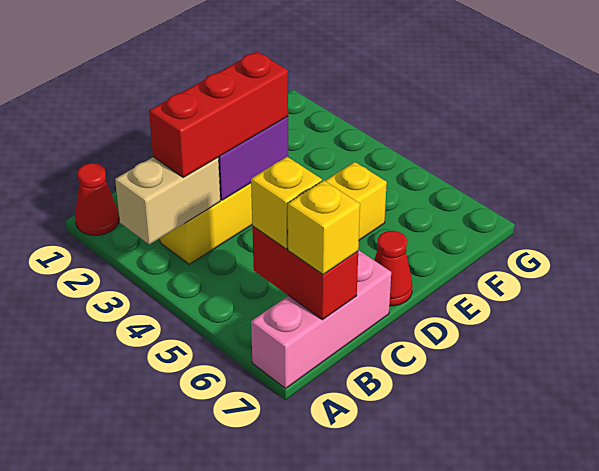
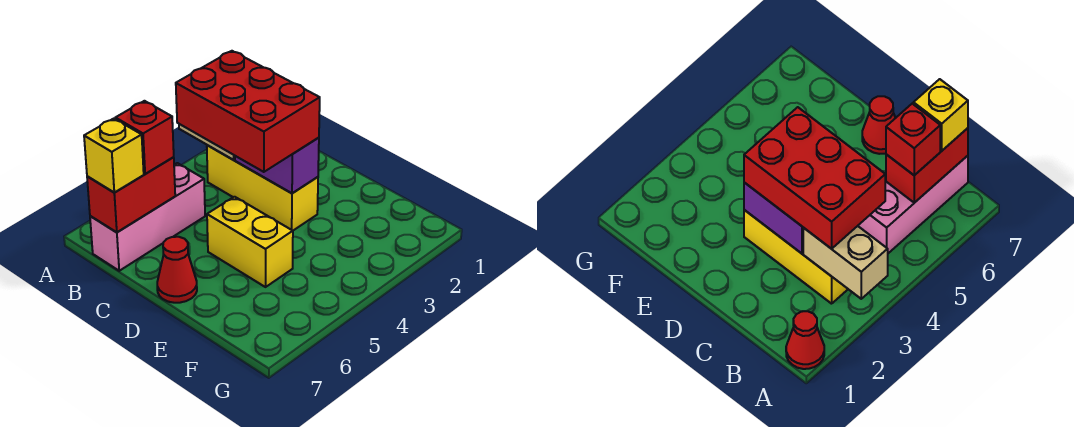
pink 1x3 brick [251,250,391,388] -> pink 1x3 brick turned to [90,163,205,271]
red 1x3 brick [149,52,288,177] -> red 2x3 brick [176,51,320,172]
yellow 1x1 brick [251,157,322,249] -> red 1x1 brick [115,101,174,174]

